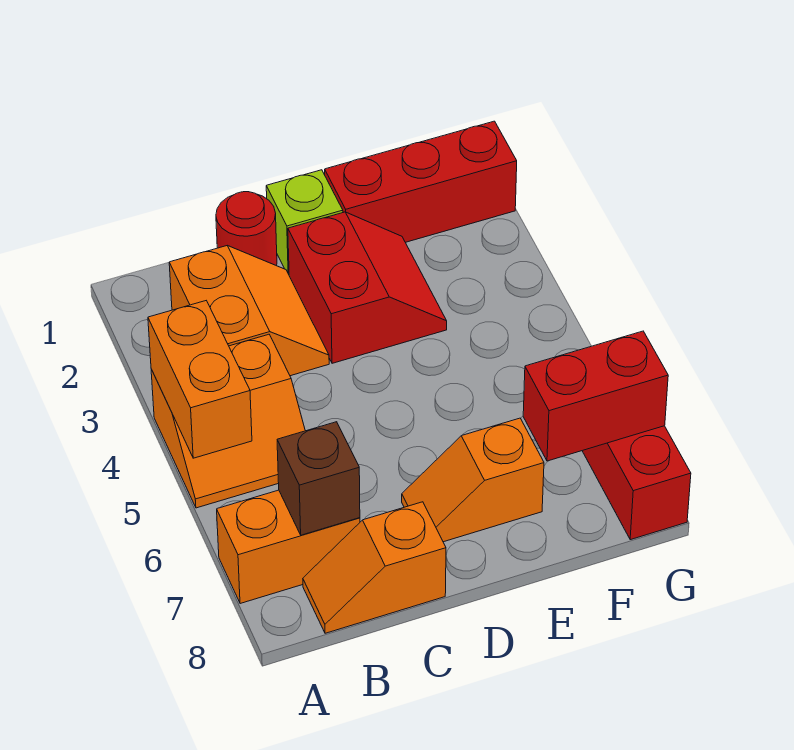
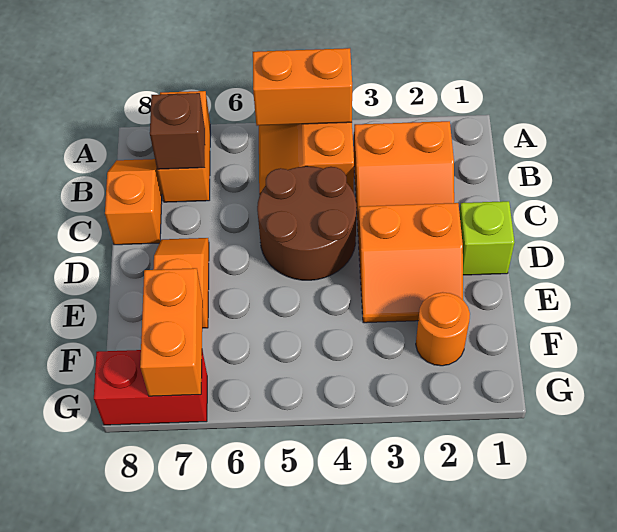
red 1x1 round brick [216,192,277,266] -> none
none -> brown 2x2 round brick [257,166,357,280]
red 2x2 slope [288,212,447,363] -> orange 2x2 slope [358,203,463,323]
red 1x3 brick [325,121,517,242] -> none
none -> orange 1x1 round brick [416,292,470,366]
red 1x2 brick [523,331,668,461] -> orange 1x2 brick [140,268,203,396]

